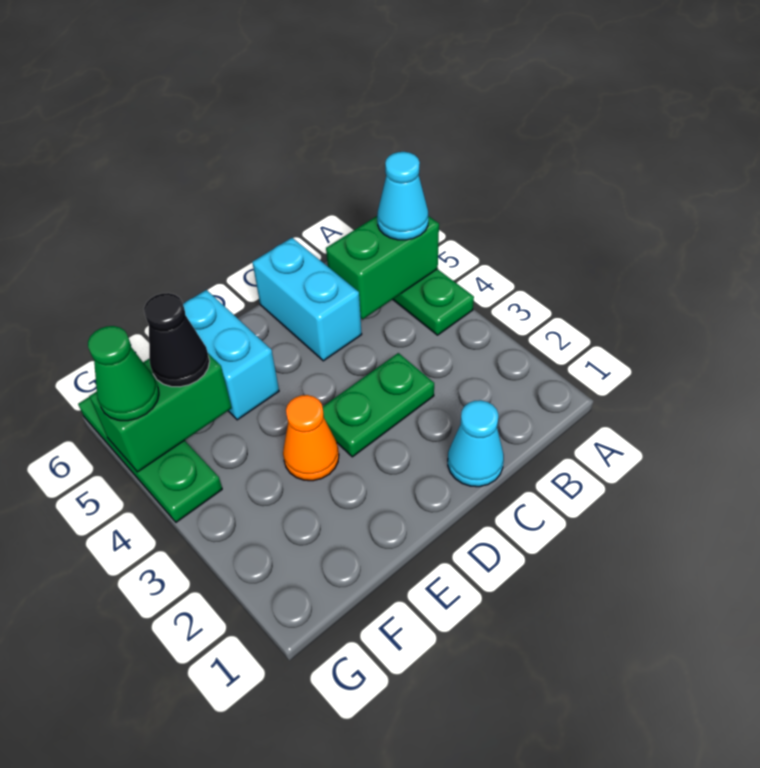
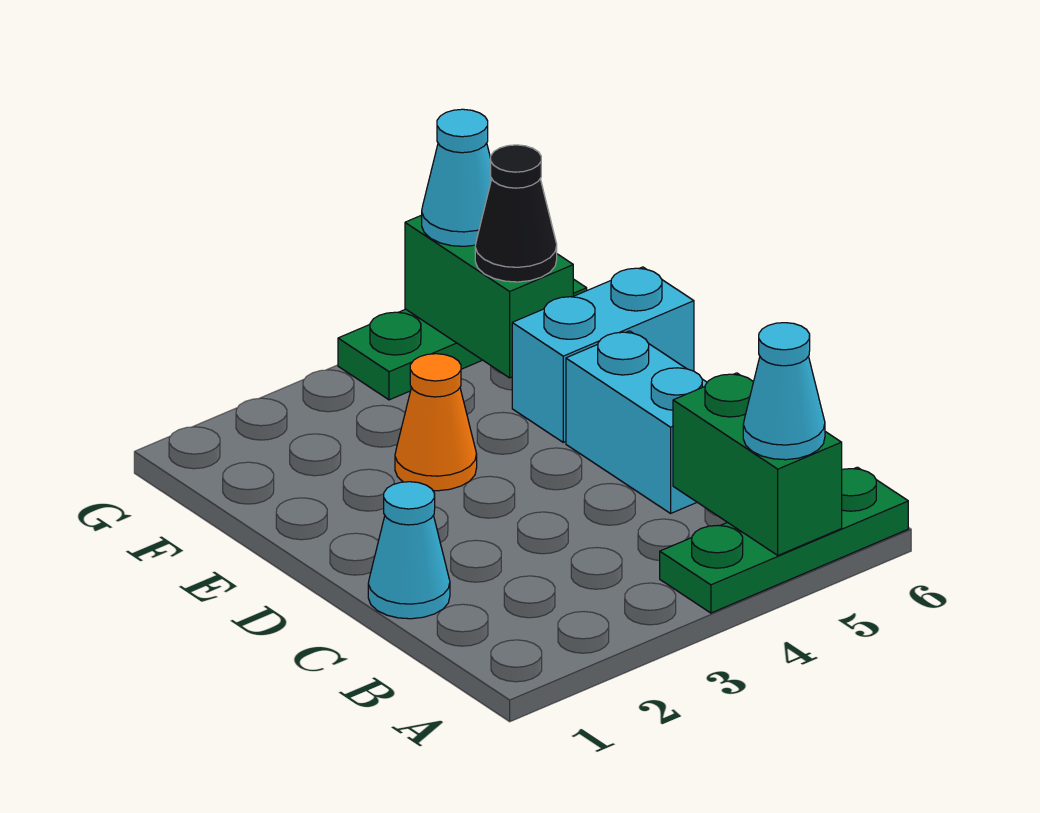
green 1x2 plate [323,353,434,457] -> none
cyan 1x2 brick [252,238,362,361] -> cyan 1x2 brick turned to [566,331,707,513]
green 1x1 cone [88,326,159,421] -> cyan 1x1 cone [422,109,492,246]

